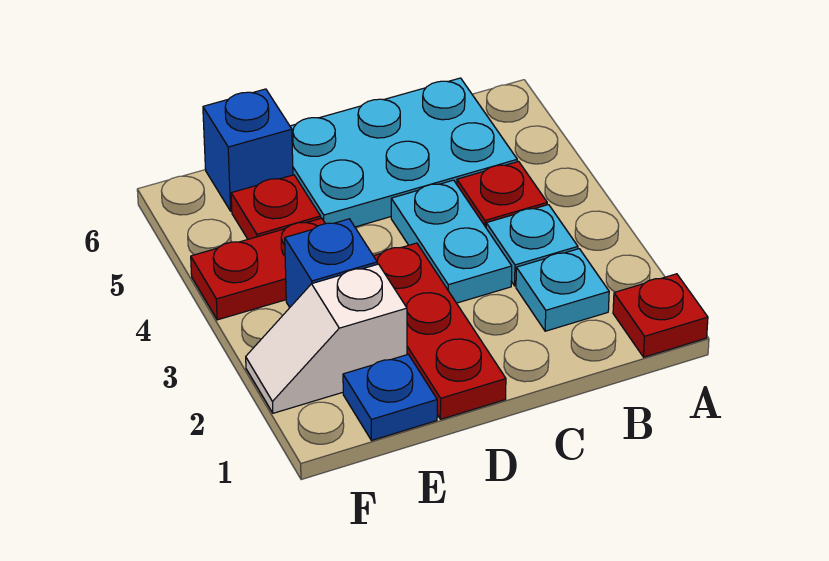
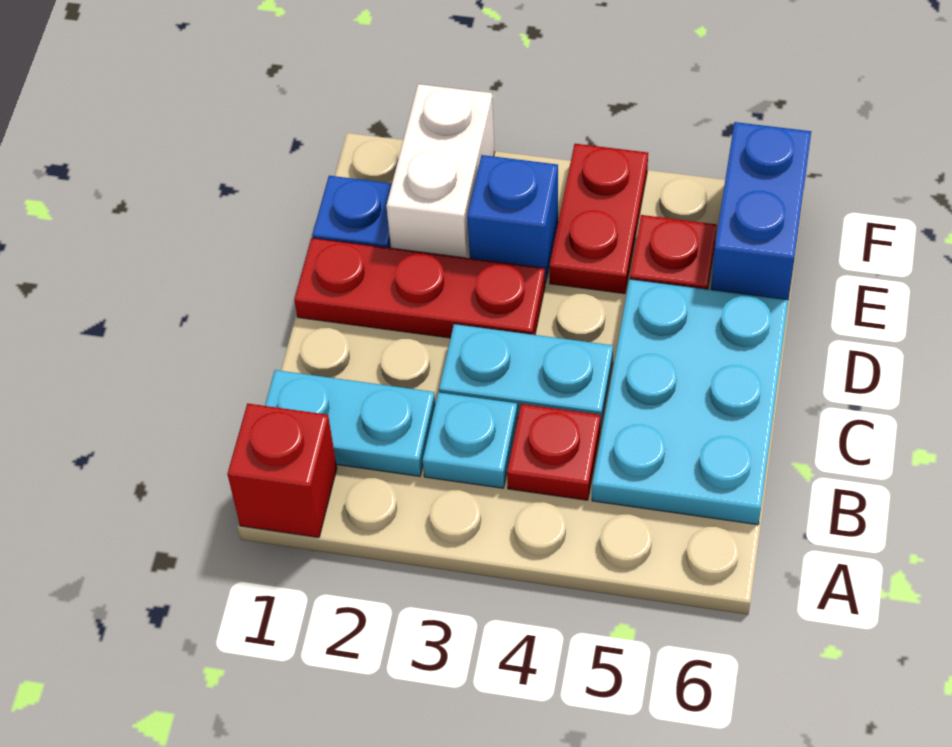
red 1x1 plate [613,274,708,357] -> red 1x1 brick [227,403,337,537]
cyan 1x1 plate [516,249,609,331] -> cyan 1x2 plate [265,370,435,476]
white 1x2 slope [246,264,407,413] -> white 1x2 brick [386,84,495,258]
blue 1x1 brick [203,89,293,211] -> blue 1x2 brick [711,122,811,300]

